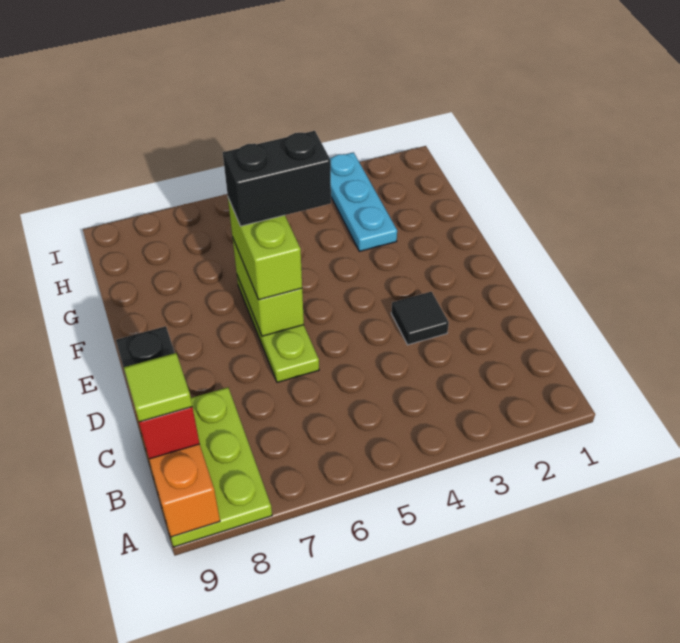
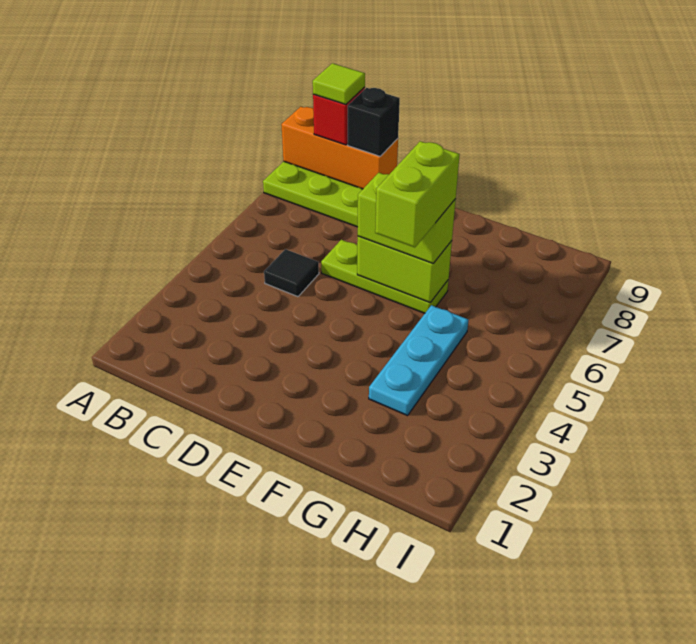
black 1x1 tile [391,292,449,345] -> black 1x1 tile moved to [264,249,319,297]
black 1x2 brick [223,131,331,226] -> lime 1x2 brick [375,141,460,247]
cyan 1x3 plate [330,152,397,251] -> cyan 1x3 plate turned to [369,305,468,416]

